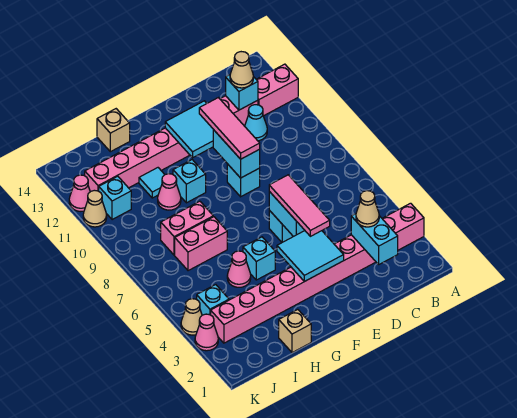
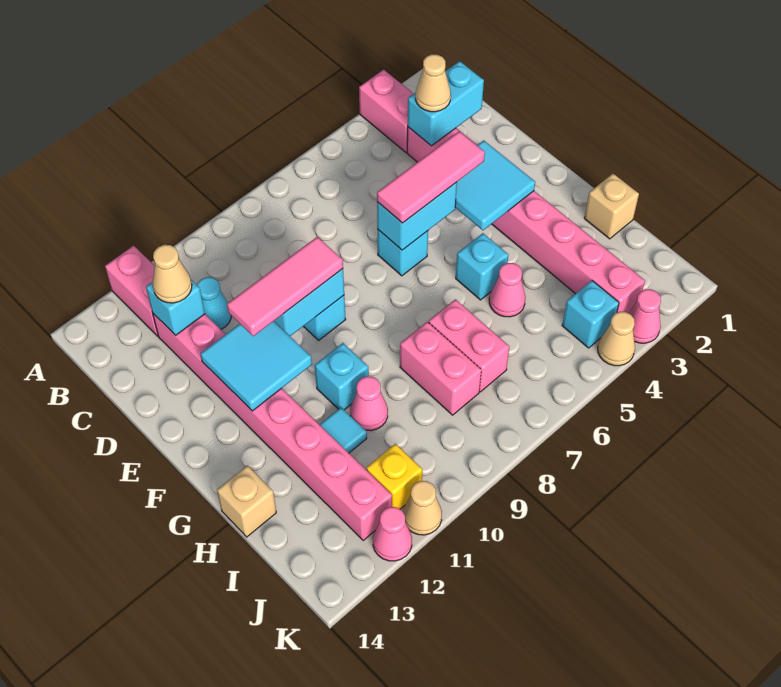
cyan 1x1 brick [99,176,131,220] -> yellow 1x1 brick [366,444,422,509]

